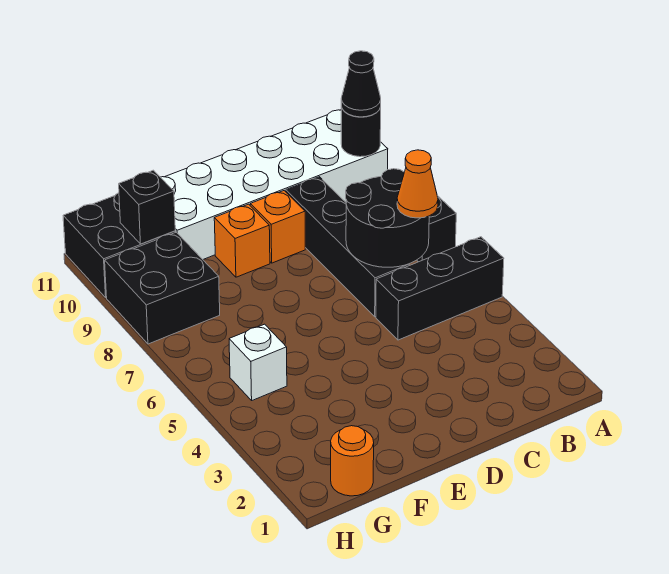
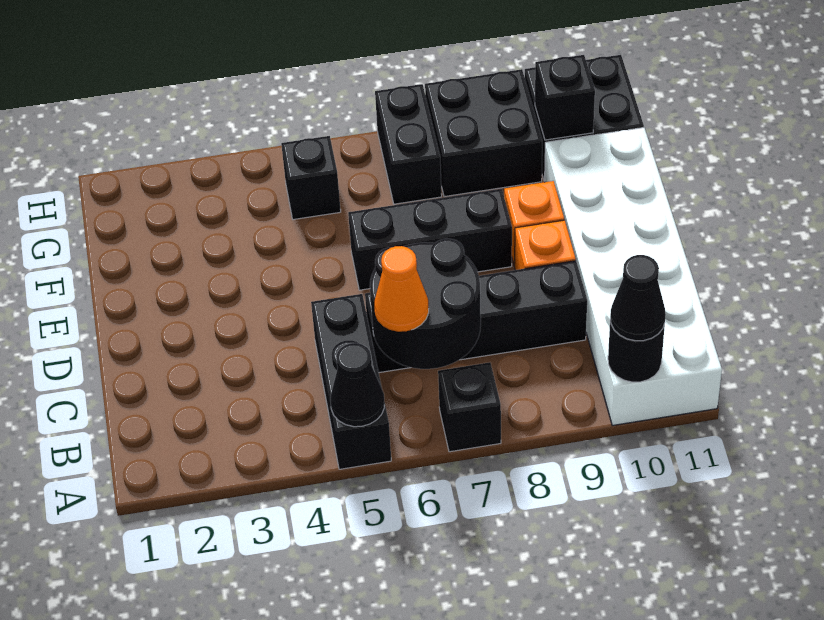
none -> black 1x1 cone [331,343,384,427]
none -> black 1x3 brick [348,189,512,290]
orange 1x1 round brick [331,426,374,496] -> none
white 1x1 brick [229,324,287,400] -> black 1x1 brick [281,136,341,220]
none -> black 1x2 brick [375,84,442,204]

